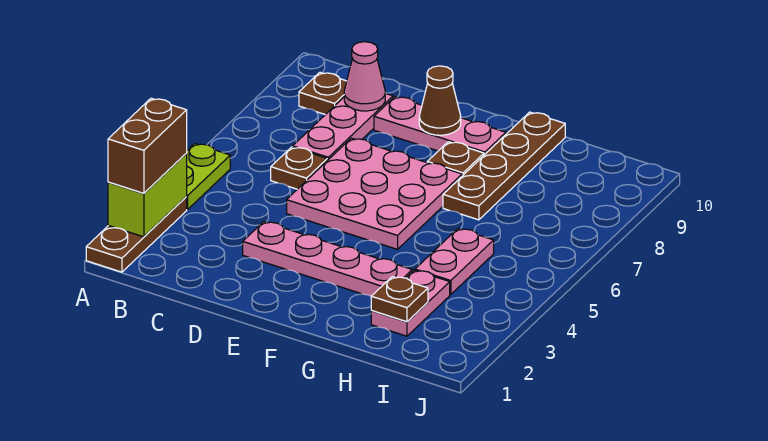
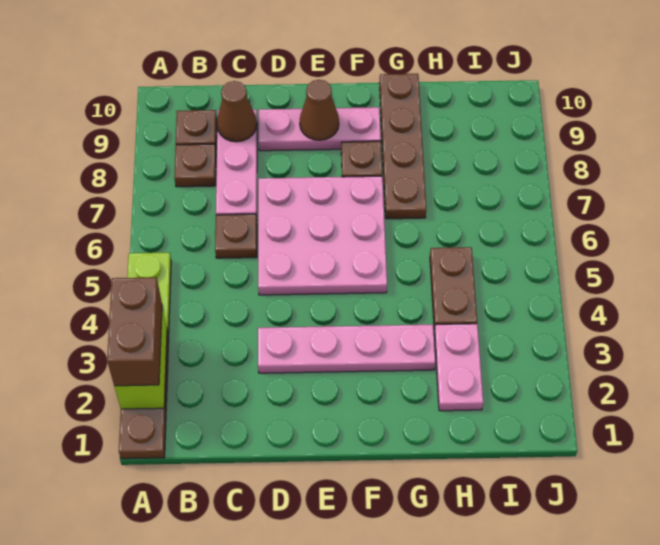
pink 1x1 cone [344,42,385,111] -> brown 1x1 cone [217,81,257,142]
brown 1x1 plate [371,277,428,322] -> brown 1x1 plate moved to [174,144,216,187]
pink 1x2 plate [415,229,494,295] -> brown 1x2 plate [430,247,477,330]

